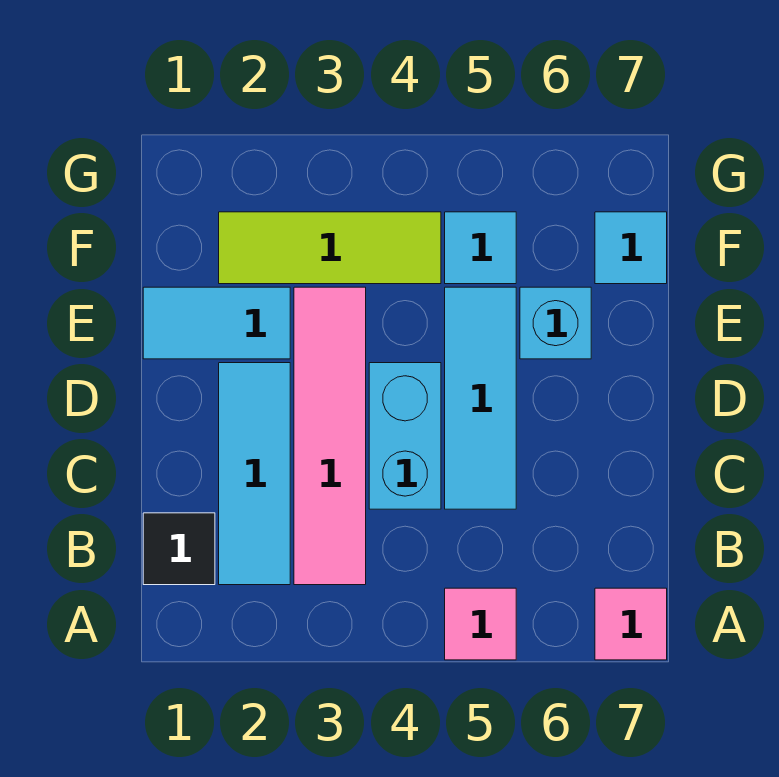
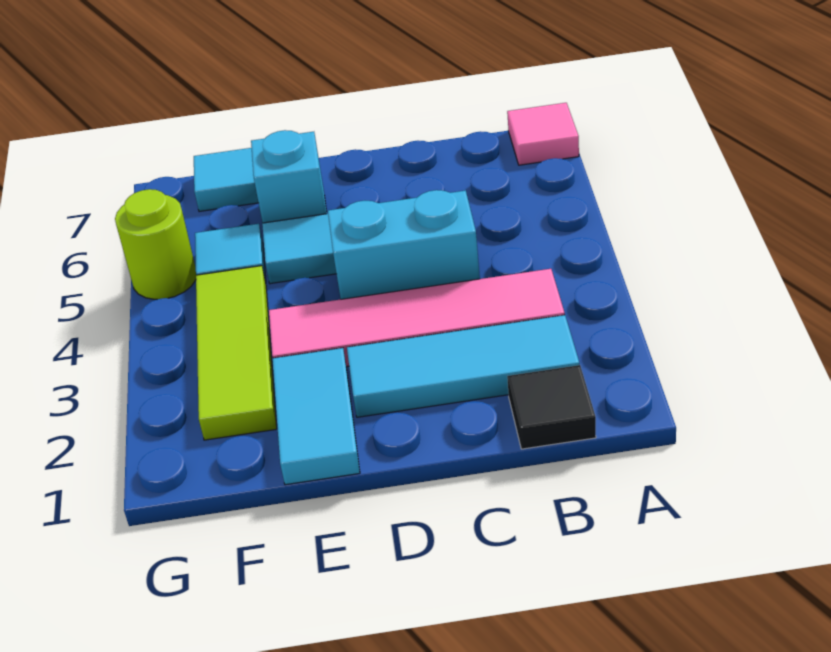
pink 1x1 tile [445,588,516,660] -> none
none -> lime 1x1 round brick [115,189,196,299]

